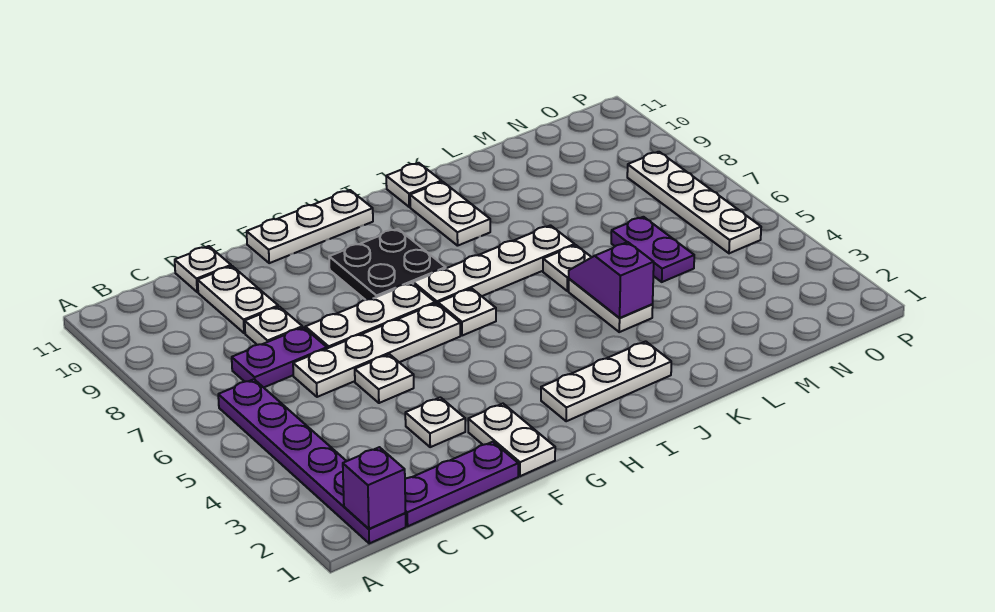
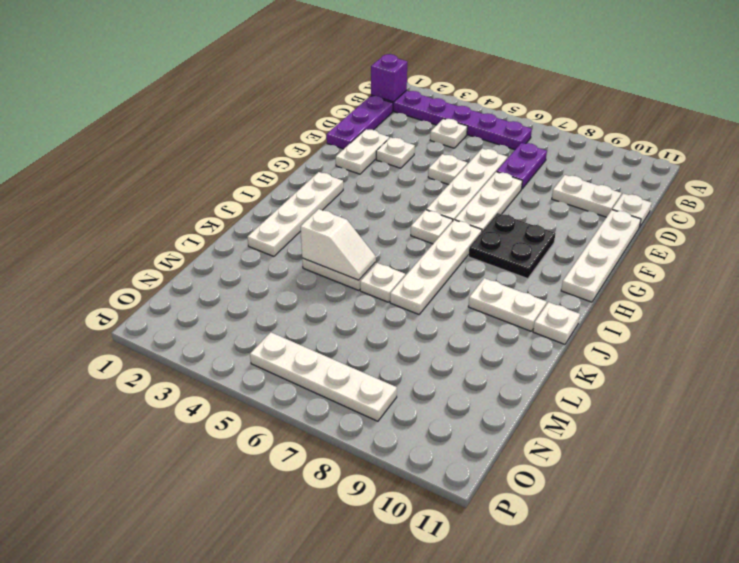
white 1x1 plate [245,307,302,345] -> white 1x1 plate moved to [430,119,468,148]
white 1x2 plate [468,404,555,476] -> white 1x2 plate turned to [336,129,389,174]
white 1x3 plate [247,190,373,263] -> white 1x4 plate [561,210,641,302]
white 1x3 plate [541,341,671,421] -> white 1x4 plate [247,172,343,256]
purple 1x2 slope [569,242,654,318] -> white 1x2 slope [301,209,376,280]
purple 1x2 plate [611,217,694,282] -> none

